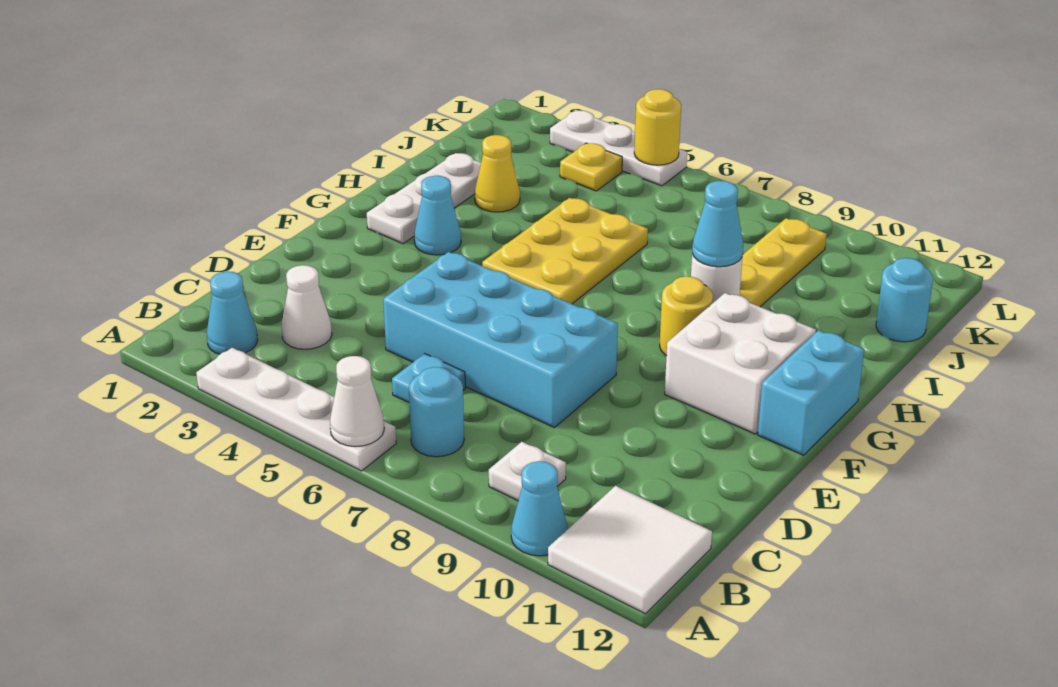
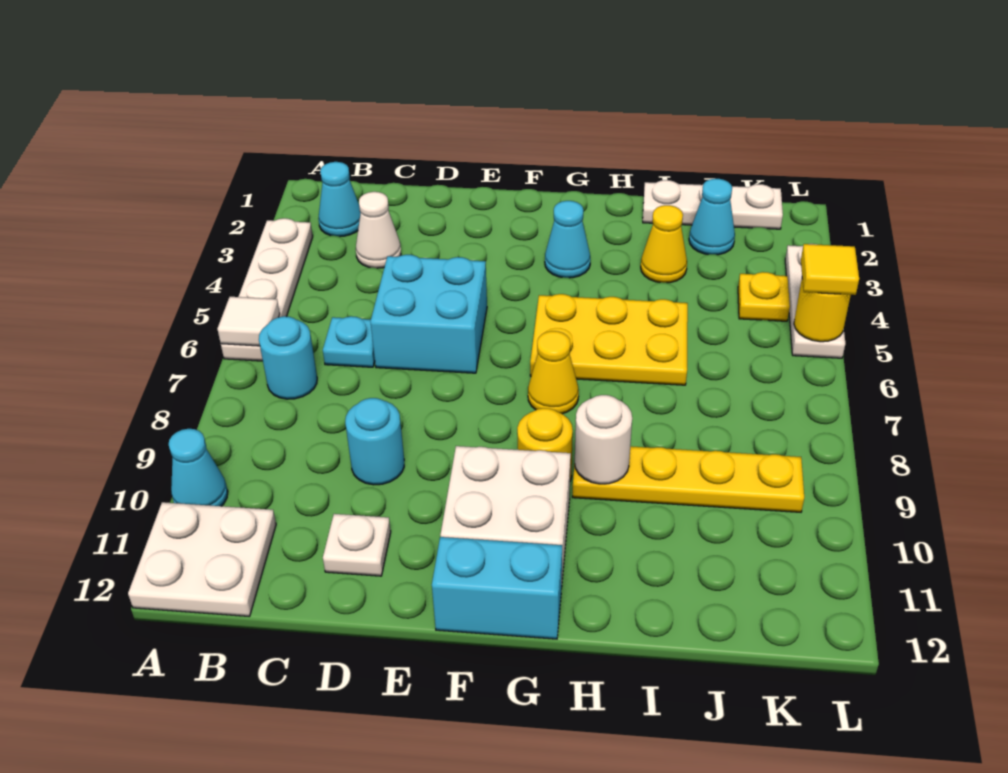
white 1x1 cone [330,356,384,447] -> white 1x1 tile [218,297,280,346]
white 2x2 tile [548,486,712,614] -> white 2x2 plate [128,502,276,617]
white 1x1 plate [489,442,566,501] -> white 1x1 plate moved to [323,514,391,576]
cyan 2x4 brick [383,252,618,428] -> cyan 2x2 brick [370,255,487,373]
white 1x3 plate [367,153,481,244] -> white 1x3 plate moved to [643,180,783,229]
none -> yellow 1x1 cone [528,331,579,414]
cyan 1x1 cone [692,181,743,267] -> cyan 1x1 cone moved to [689,179,735,255]
cyan 1x1 round brick [876,258,933,342] -> cyan 1x1 round brick moved to [345,398,404,485]
none -> yellow 1x1 tile [801,244,859,295]

